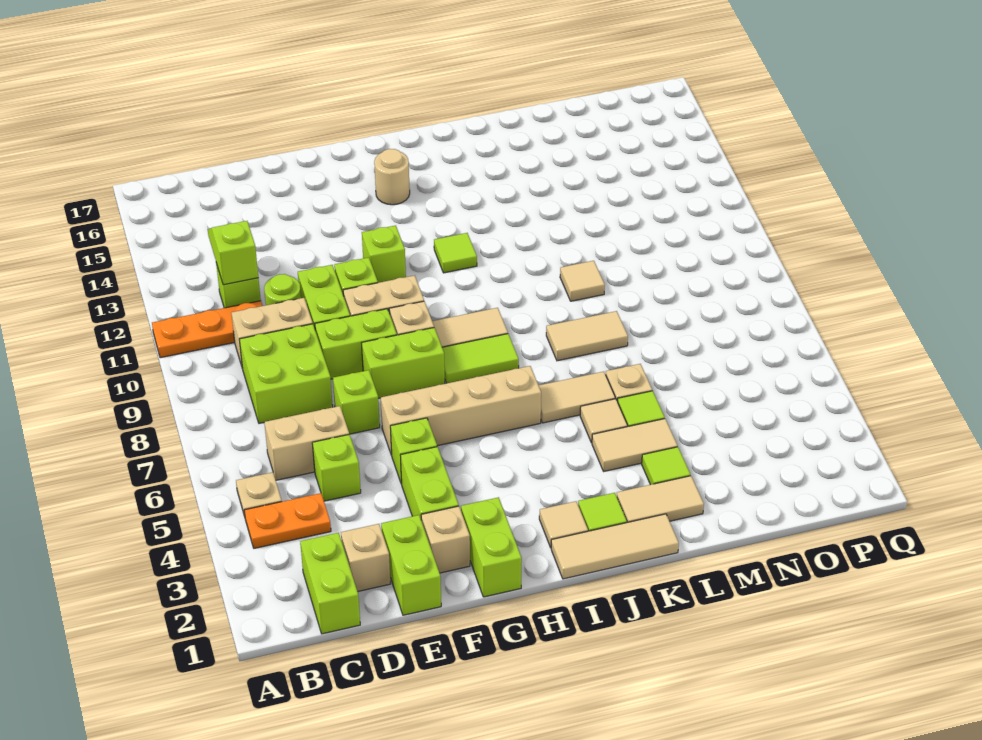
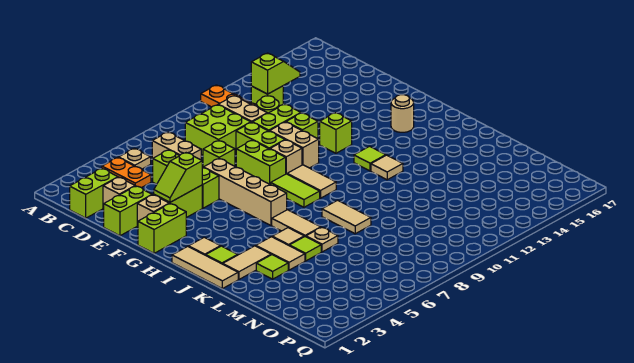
none -> lime 1x2 slope [154,153,202,202]
tan 1x2 tile [617,476,704,523] -> tan 1x2 tile turned to [223,246,271,279]
tan 1x1 tile [560,261,605,301] -> tan 1x1 tile moved to [371,155,403,180]

